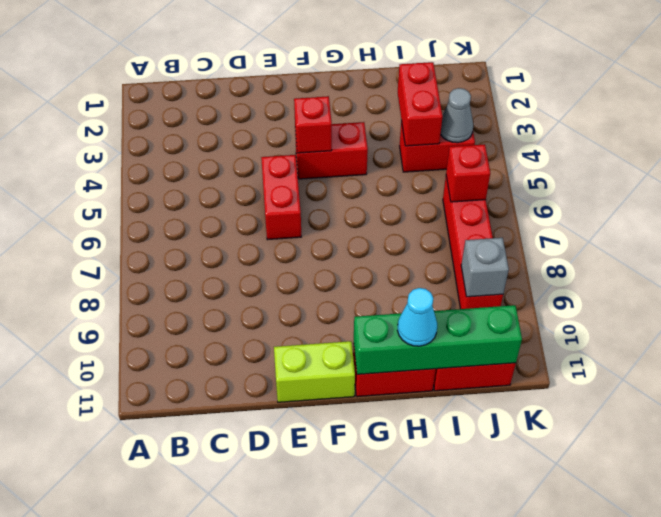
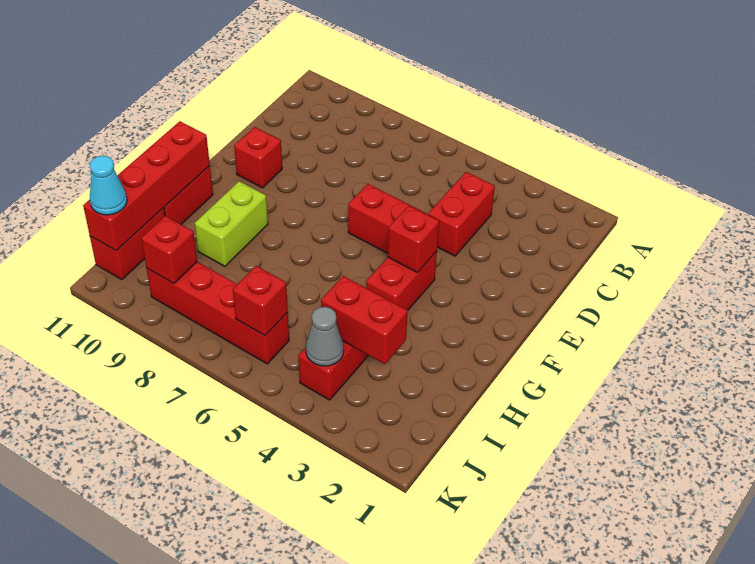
none -> red 1x2 brick [428,172,495,256]
none -> red 1x1 brick [234,127,282,188]
lime 1x2 brick [274,341,355,402] -> lime 1x2 brick moved to [195,181,268,266]
green 1x4 brick [354,305,522,374] -> red 1x4 brick [83,121,210,251]
cyan 1x1 cone [398,288,437,346] -> cyan 1x1 cone moved to [90,156,127,215]
grey 1x1 brick [461,238,509,297] -> red 1x1 brick [141,216,197,284]

